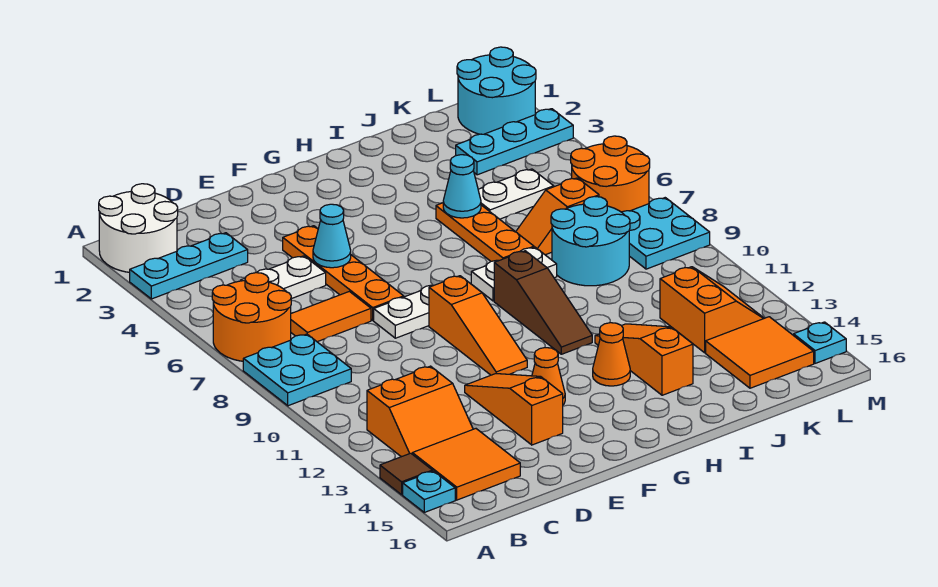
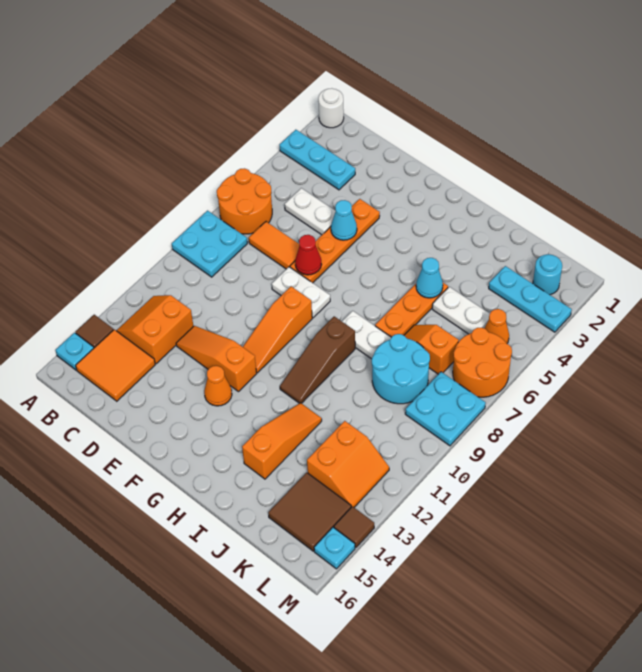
white 2x2 round brick [99,184,178,272] -> white 1x1 round brick [318,88,344,128]
orange 2x2 slope [367,366,473,457] -> orange 2x2 slope turned to [116,295,193,364]
none -> red 1x1 cone [295,235,322,275]
orange 1x3 slope [465,374,563,445] -> orange 1x3 slope turned to [176,326,257,392]
orange 1x1 cone [593,323,630,386] -> orange 1x1 cone moved to [484,309,509,343]
orange 2x2 tile [706,317,814,388] -> brown 2x2 tile [268,472,351,551]
cyan 2x2 round brick [457,47,536,134] -> cyan 1x1 round brick [533,254,562,295]
none -> brown 1x1 tile [334,506,374,548]

